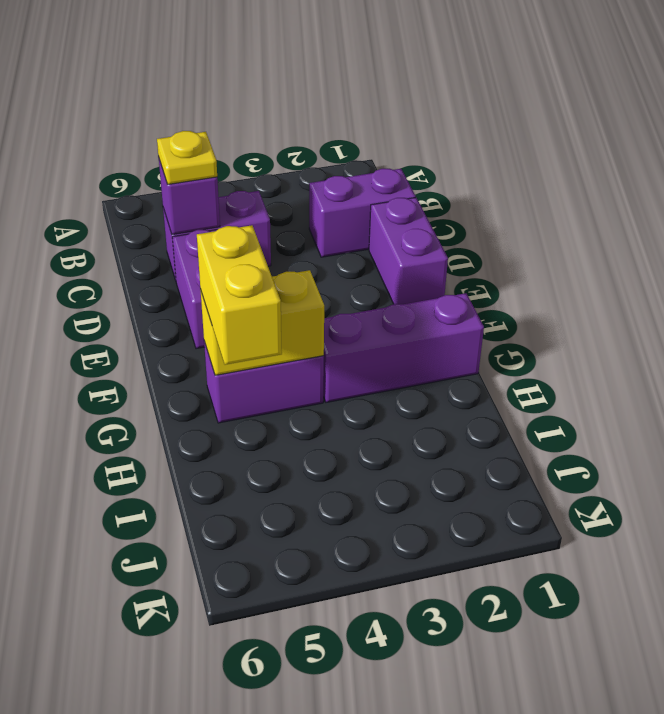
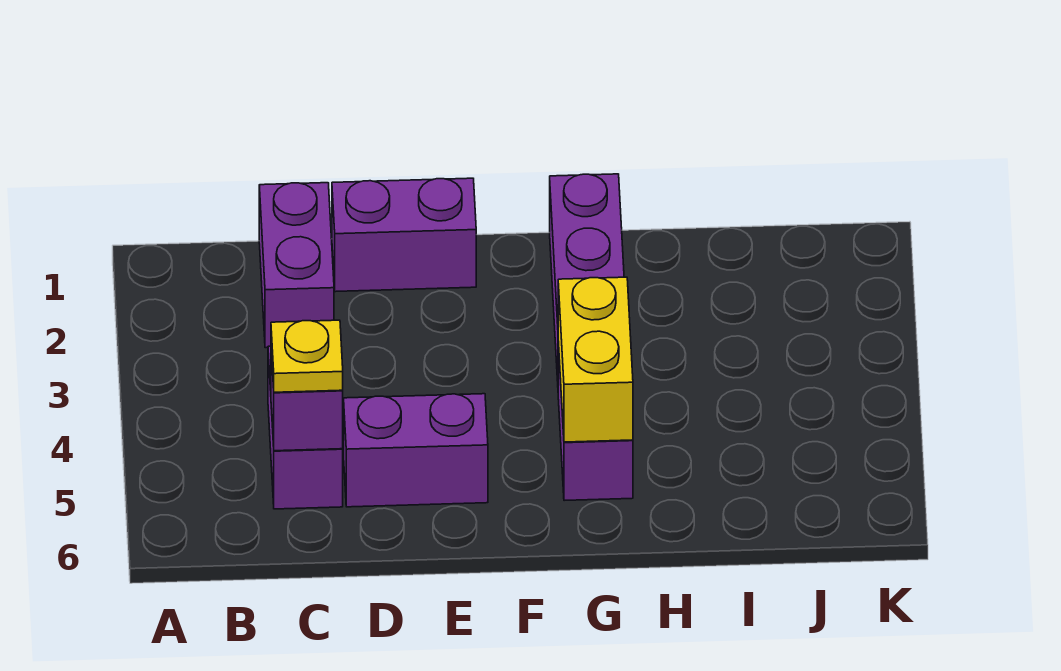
yellow 1x2 brick [197,225,282,365] -> none

